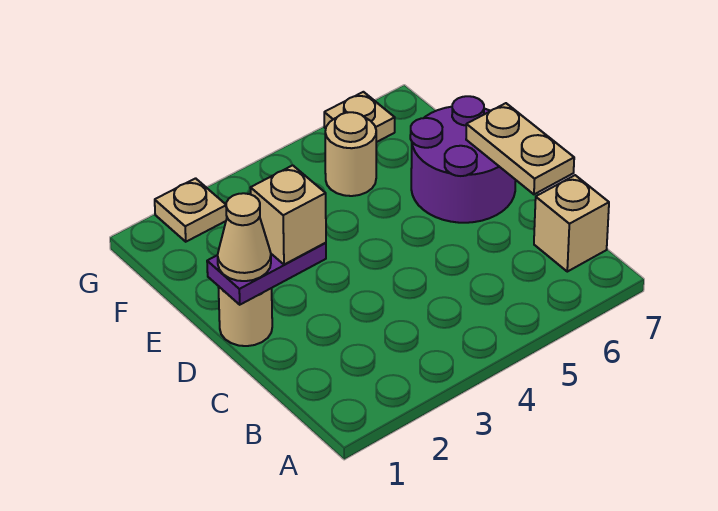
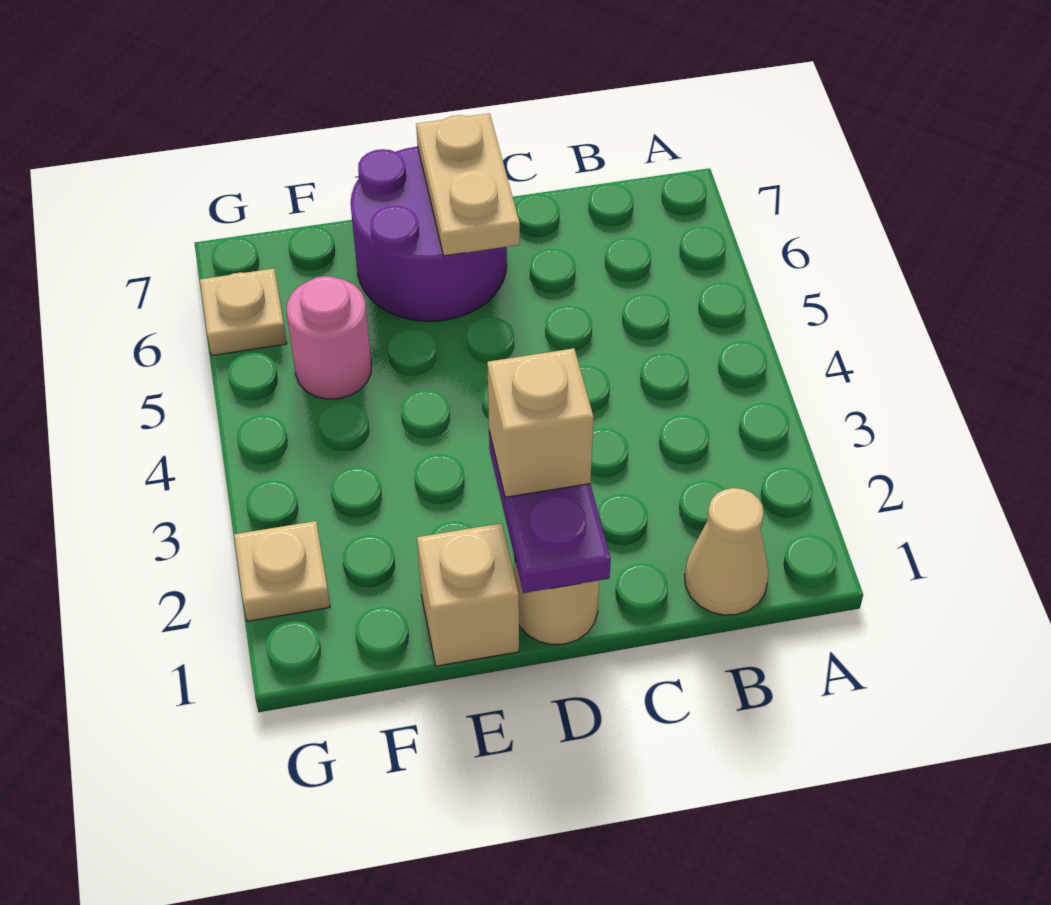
tan 1x1 brick [534,175,609,272] -> tan 1x1 brick moved to [417,523,519,666]
tan 1x2 plate [466,103,574,194] -> tan 1x2 plate turned to [416,113,520,256]
tan 1x1 cone [218,193,271,281] -> tan 1x1 cone moved to [685,488,769,615]
tan 1x1 round brick [325,112,376,196] -> pink 1x1 round brick [287,276,371,399]

